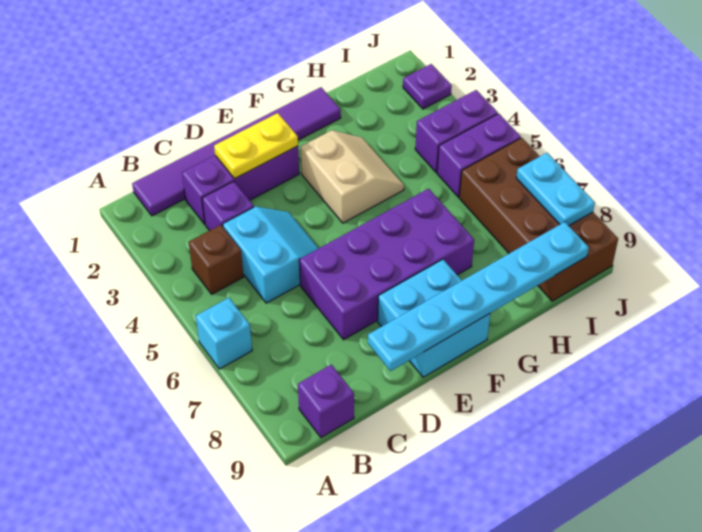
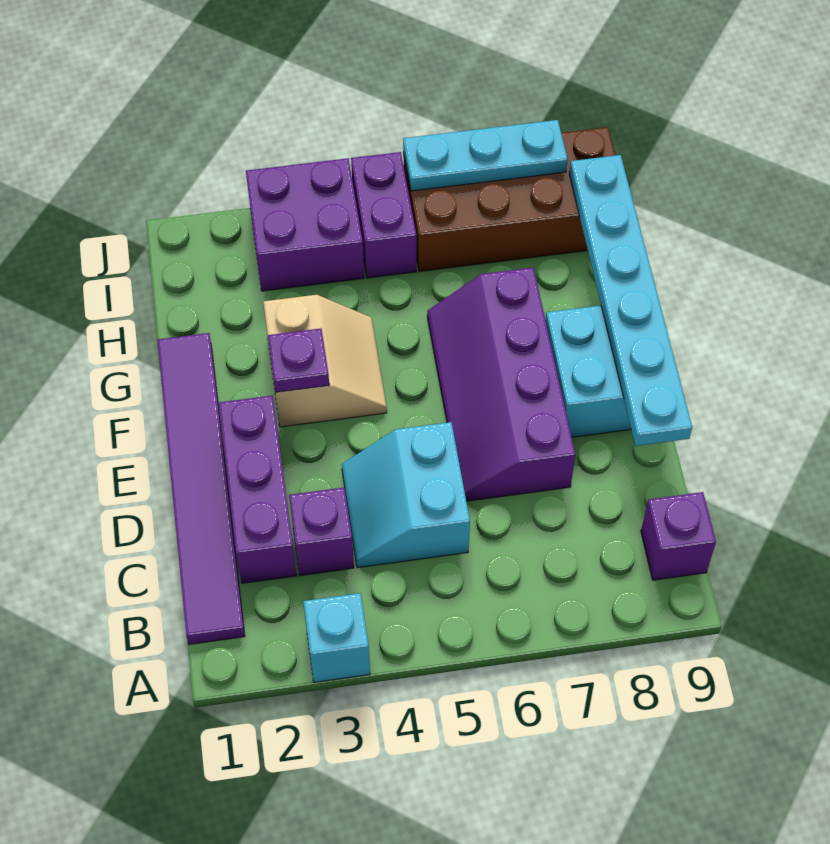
cyan 1x1 brick [196,298,252,369] -> cyan 1x1 brick moved to [303,593,370,682]
brown 1x1 brick [189,225,244,294] -> none
cyan 2x2 slope [223,207,319,303] -> cyan 2x2 slope turned to [342,422,470,568]
yellow 1x2 plate [214,113,298,179] -> none
purple 2x4 brick [299,189,474,340] -> purple 2x4 slope [427,268,575,501]
tan 2x2 slope [301,130,404,223] -> tan 2x2 slope turned to [263,295,387,427]
purple 1x2 brick [415,90,498,172] -> purple 2x2 brick [246,158,364,291]
purple 1x1 plate [403,64,452,109] -> purple 1x1 plate moved to [268,328,329,392]
cyan 1x2 plate [516,153,595,226] -> cyan 1x3 plate [403,120,568,191]

